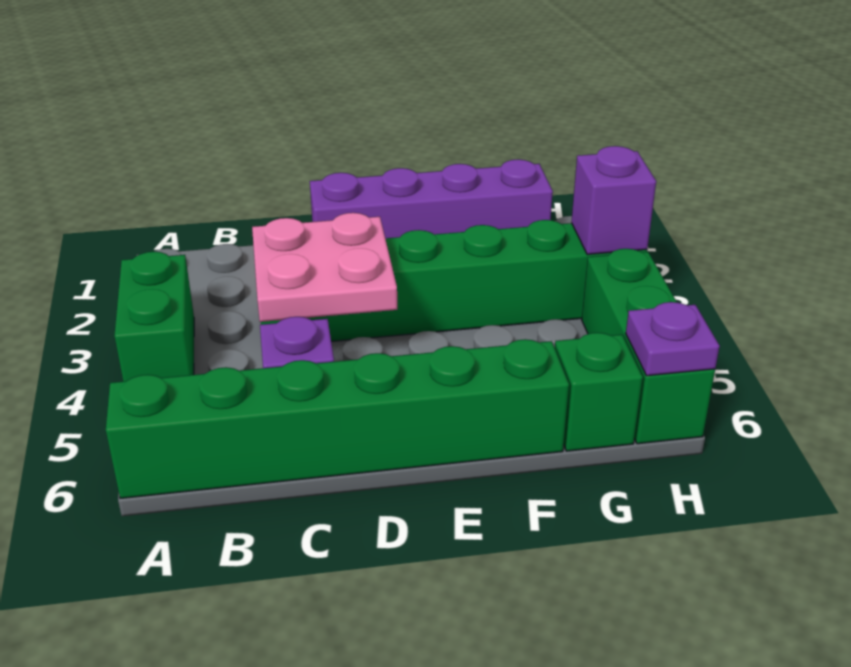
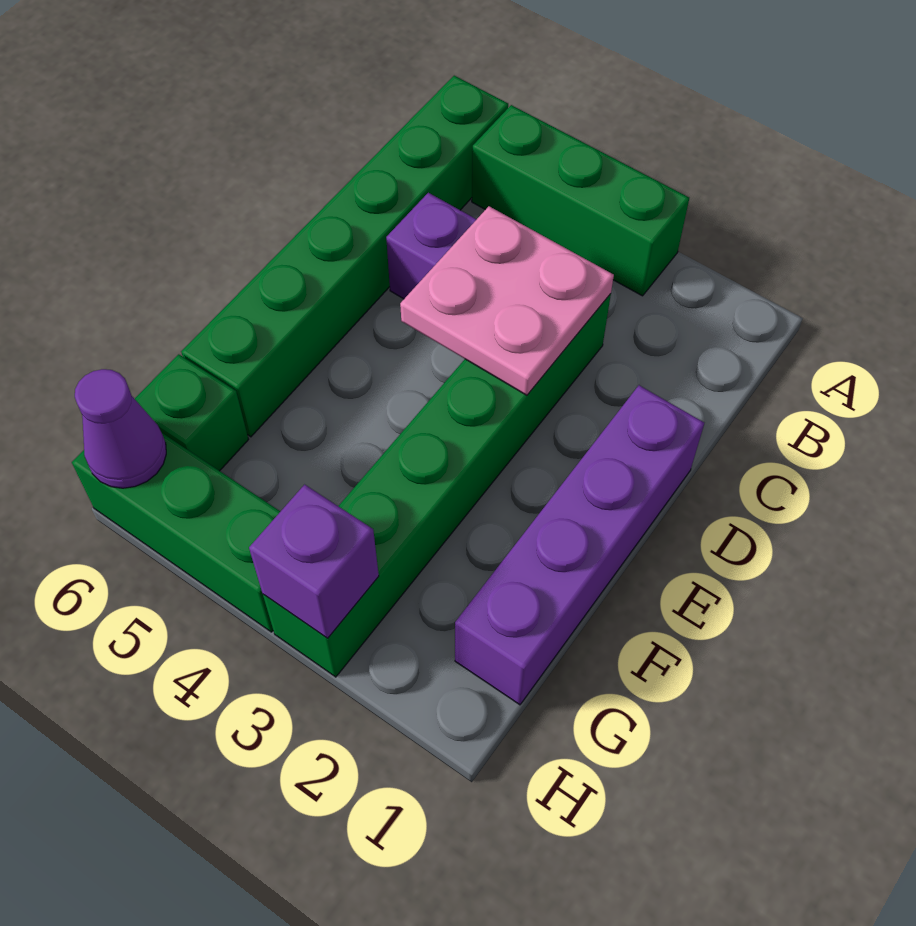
green 1x2 brick [114,252,194,381] -> green 1x3 brick [472,105,689,296]
purple 1x1 plate [626,302,720,376] -> purple 1x1 cone [75,369,166,488]

